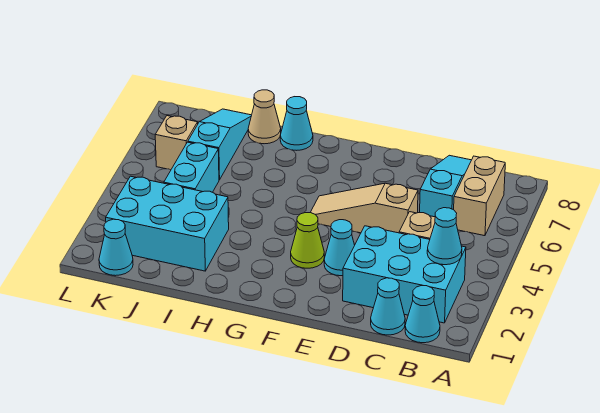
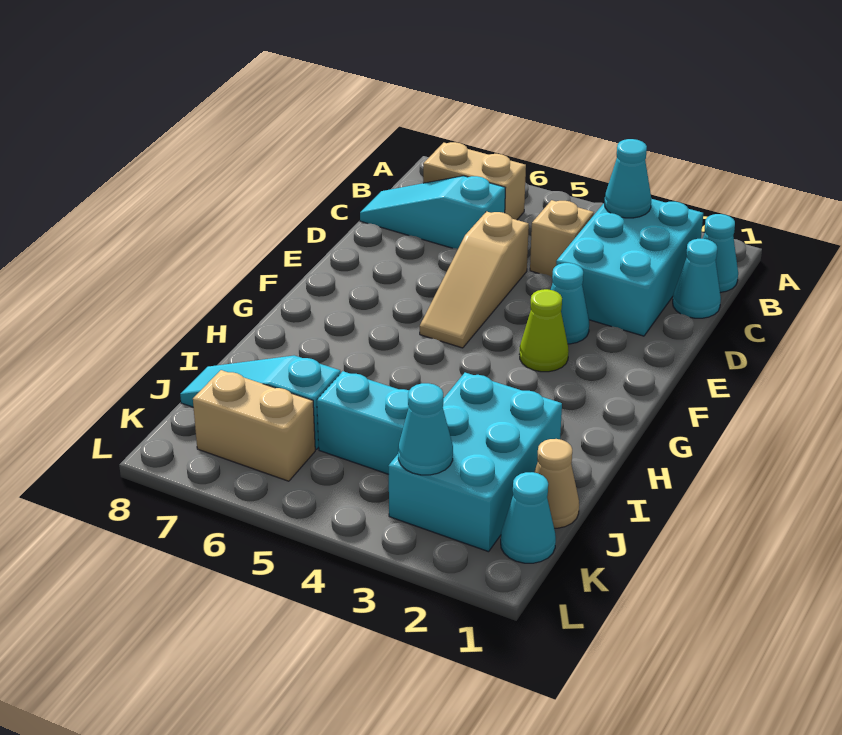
cyan 1x1 cone [280,97,313,150] -> cyan 1x1 cone moved to [398,383,453,475]
tan 1x1 cone [248,90,281,144] -> tan 1x1 cone moved to [534,439,579,528]
tan 1x1 brick [155,116,198,170] -> tan 1x2 brick [193,370,315,481]

